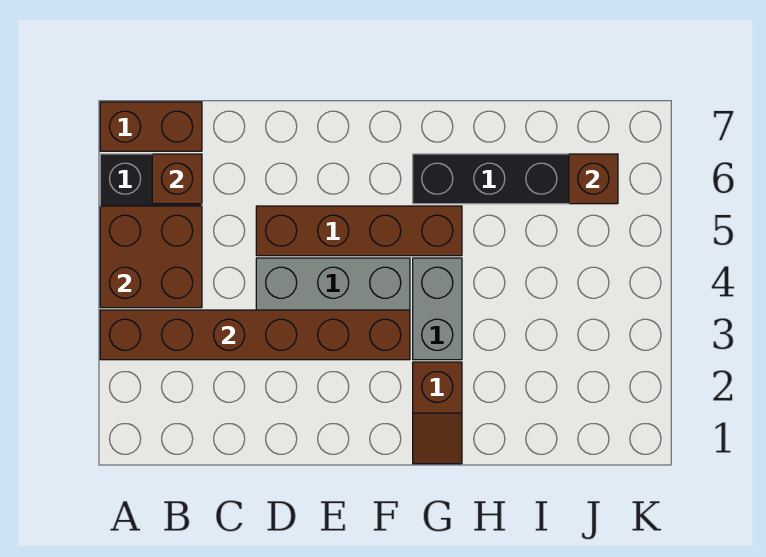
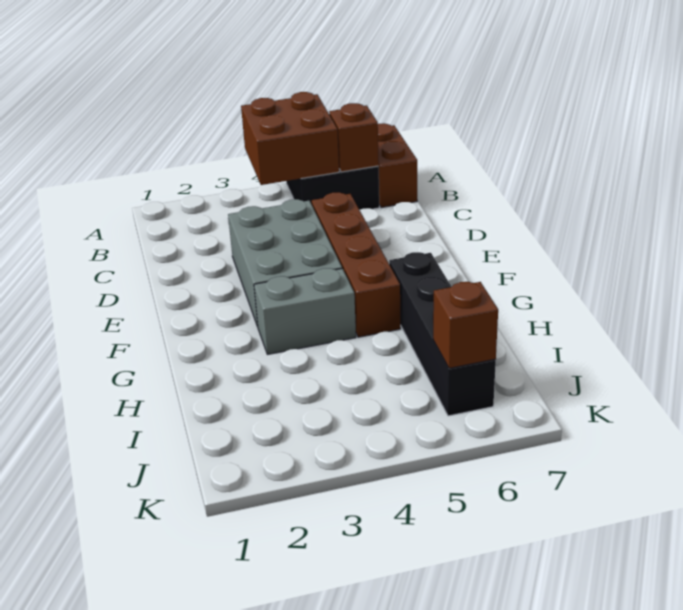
brown 1x6 brick [100,310,410,360] -> none
brown 1x2 slope [413,362,462,464] -> none

